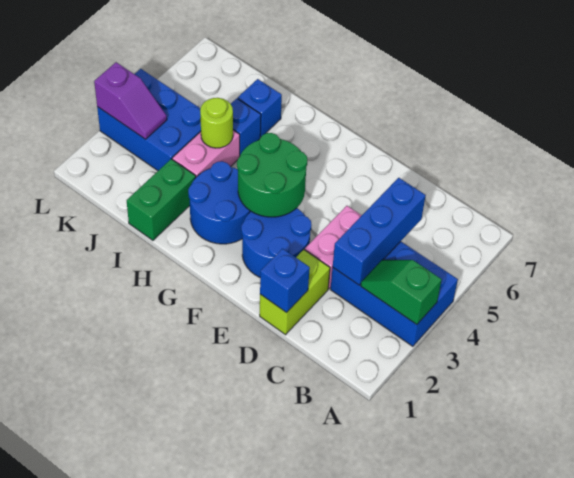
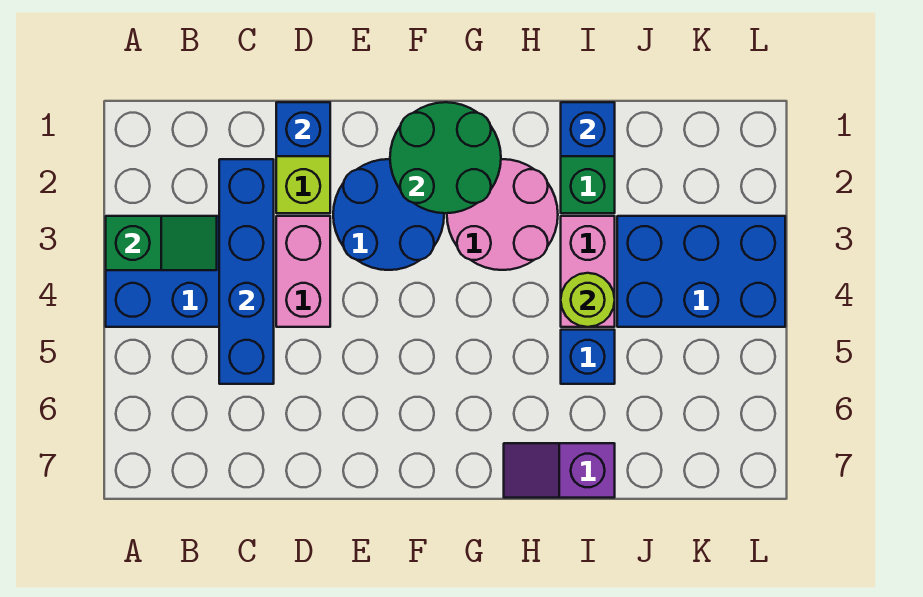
blue 1x3 brick [333,178,426,285] -> blue 1x4 brick [219,159,274,384]
green 2x2 round brick [237,133,307,217] -> green 2x2 round brick moved to [390,102,501,213]
blue 2x2 round brick [188,161,251,244] -> pink 2x2 round brick [447,159,558,270]
blue 1x1 brick [238,79,282,137] -> blue 1x1 brick moved to [561,102,615,156]
purple 1x2 slope [94,62,167,139] -> purple 1x2 slope moved to [504,443,615,498]

